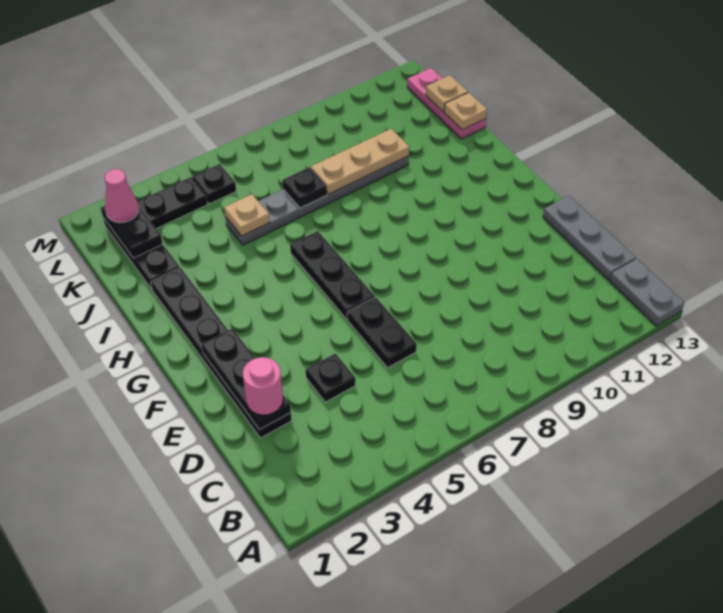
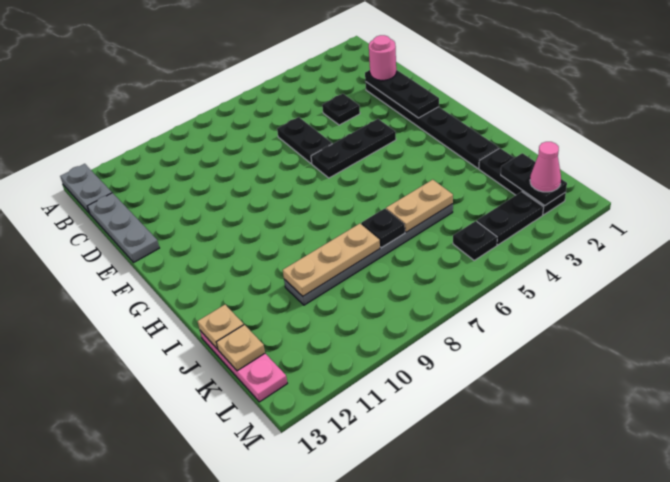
black 1x3 plate [290,231,375,319] -> black 1x3 plate turned to [311,119,396,178]
tan 1x1 plate [224,194,270,236] -> tan 1x2 plate [386,180,453,232]

